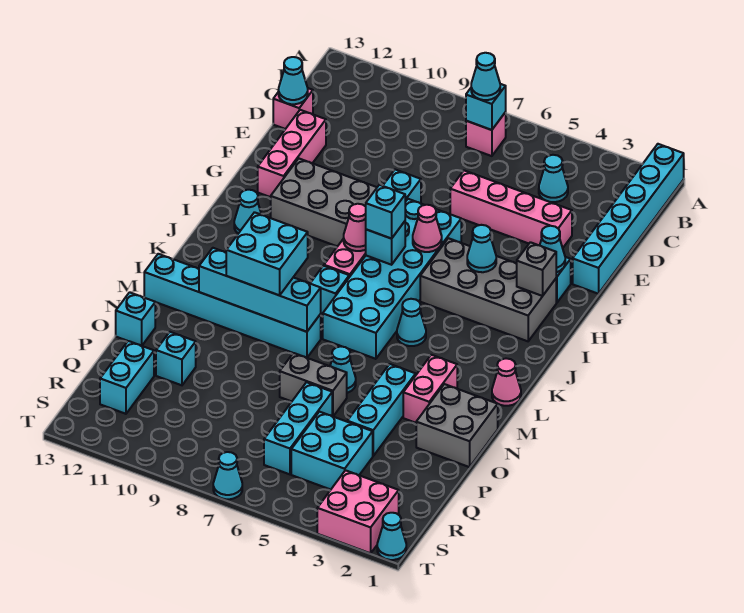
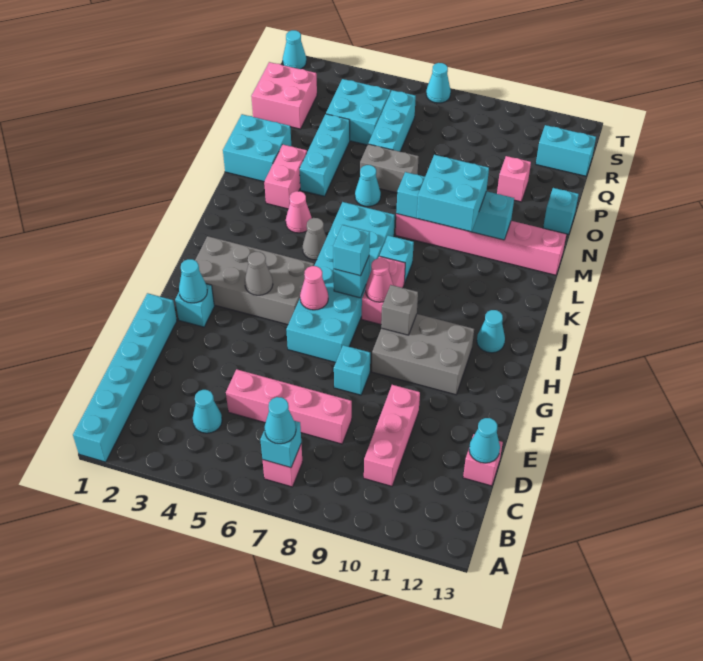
pink 1x4 brick [450,170,572,248] -> pink 1x4 brick moved to [226,369,352,444]
pink 1x3 brick [258,110,326,197] -> pink 1x3 brick moved to [364,385,420,486]
grey 1x1 brick [517,242,556,296] -> grey 1x1 brick moved to [381,285,418,335]
cyan 1x1 cone [467,225,496,272] -> grey 1x1 cone [245,252,273,295]
cyan 1x1 cone [397,299,426,346] -> grey 1x1 cone [303,218,327,260]
pink 1x1 cone [492,358,521,406] -> pink 1x1 cone moved to [286,191,312,233]
cyan 1x6 brick [144,254,321,358] -> pink 1x6 brick [396,214,566,275]
grey 2x2 brick [416,384,498,467] -> cyan 2x2 brick [223,114,291,181]
cyan 1x1 brick [156,332,196,385] -> pink 1x1 brick [497,156,531,202]
cyan 1x2 brick [100,341,154,414] -> cyan 1x2 brick turned to [536,125,596,176]
pink 2x2 brick [317,470,399,553] -> pink 2x2 brick moved to [251,62,317,129]

